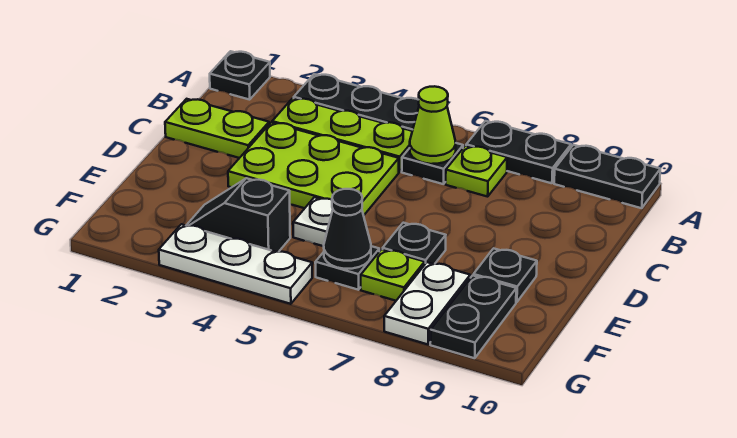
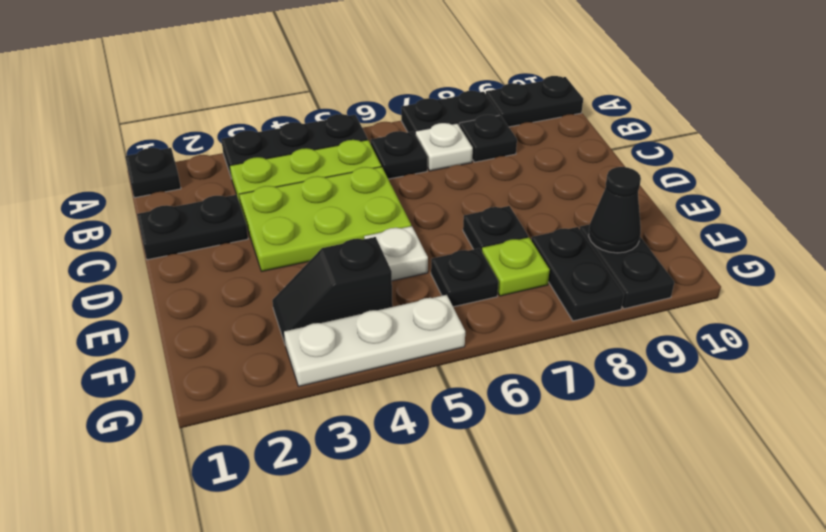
lime 1x1 cone [410,86,456,164] -> none
lime 1x1 plate [446,146,507,197] -> white 1x1 plate [415,123,473,171]
lime 1x2 plate [165,99,269,158] -> black 1x2 plate [137,195,248,260]
black 1x1 plate [473,248,537,302] -> black 1x1 plate moved to [459,115,517,162]
black 1x1 cone [324,189,371,269] -> black 1x1 cone moved to [589,167,641,253]
white 1x2 plate [384,262,470,344] -> black 1x2 plate [531,227,624,321]

